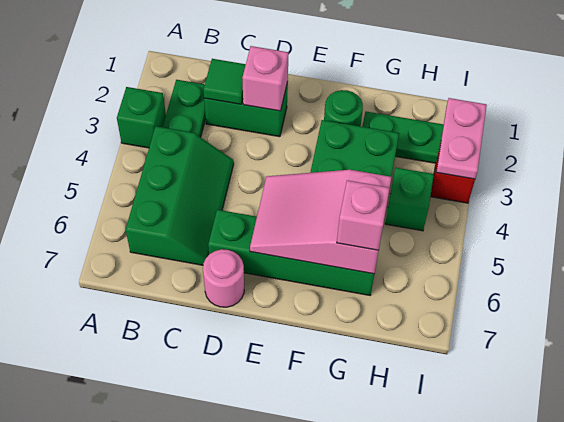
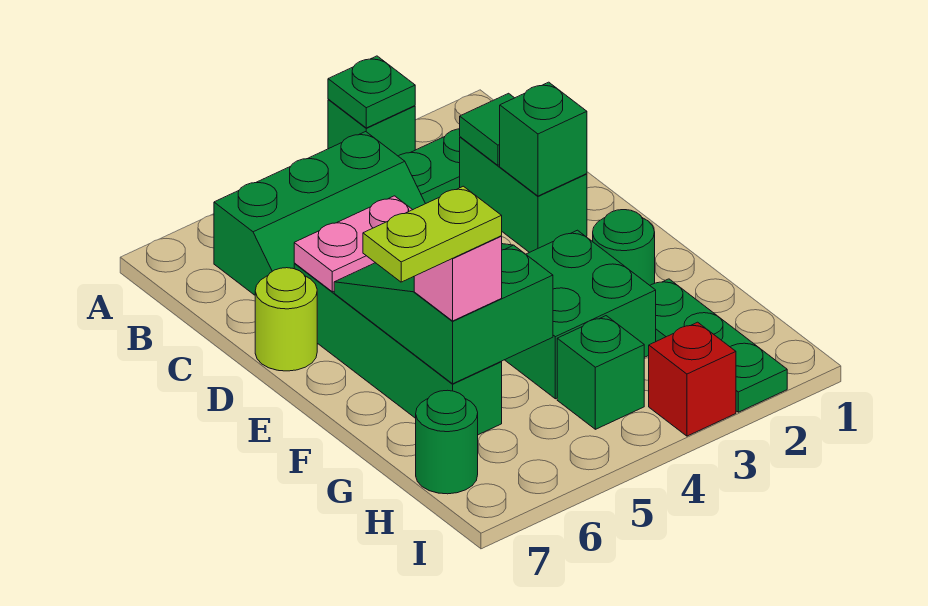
none -> green 1x1 plate [328,56,415,128]
pink 1x1 brick [242,46,289,111] -> green 1x1 brick [500,82,587,196]
pink 1x1 round brick [203,249,244,307] -> lime 1x1 round brick [255,268,317,371]
pink 2x3 slope [250,170,391,274] -> green 2x3 slope [334,244,553,384]
none -> lime 1x2 plate [363,186,502,282]
none -> green 1x1 round brick [416,390,478,494]
pink 1x2 plate [436,98,487,179] -> pink 1x2 plate moved to [294,196,412,292]

